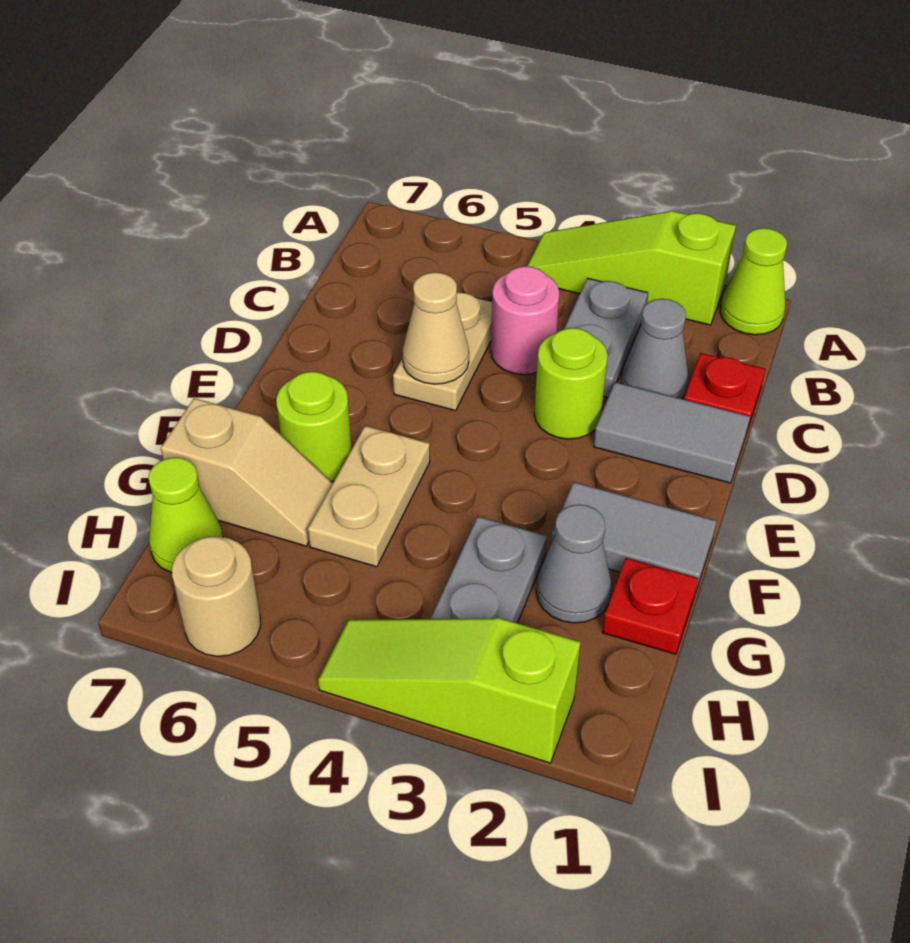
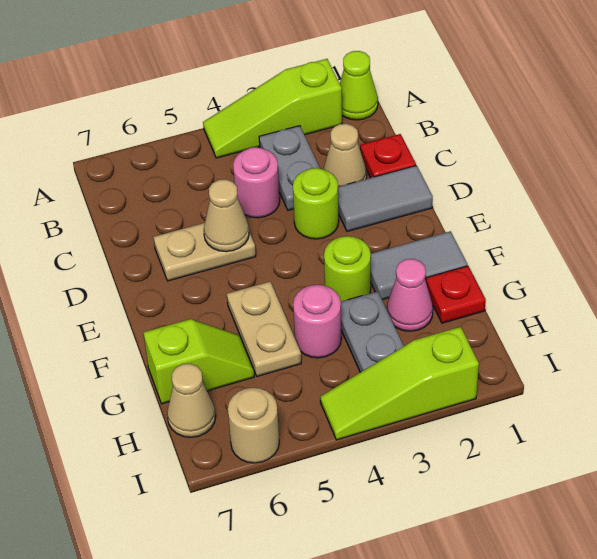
grey 1x1 cone [621,299,688,399] -> tan 1x1 cone [323,124,367,187]
tan 1x2 plate [393,292,492,411] -> tan 1x2 plate turned to [154,223,256,281]
lime 1x1 round brick [276,372,352,482] -> lime 1x1 round brick moved to [324,236,371,301]
grey 1x1 cone [536,504,612,623] -> pink 1x1 cone [387,259,433,331]
none -> pink 1x1 round brick [293,285,341,358]
tan 1x2 slope [161,398,333,546] -> lime 1x2 slope [143,319,254,404]
lime 1x1 cone [148,457,223,573] -> tan 1x1 cone [167,364,216,437]

